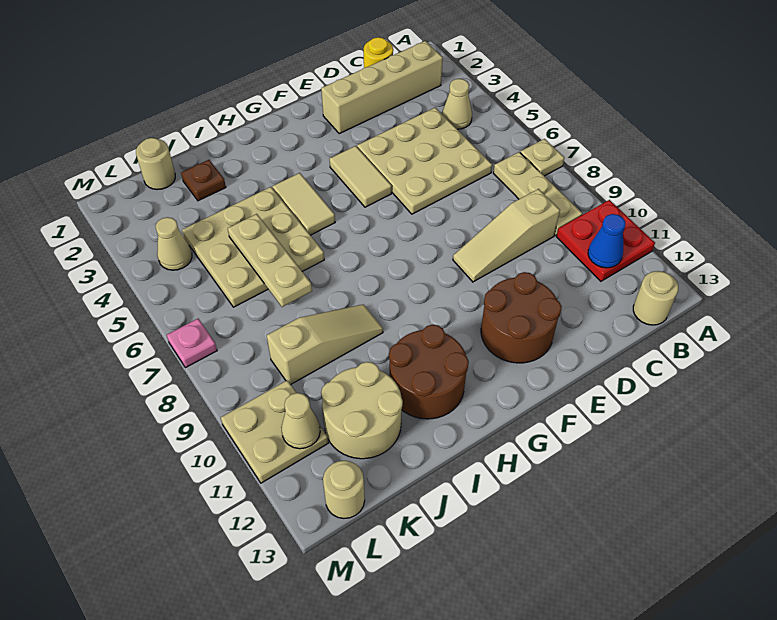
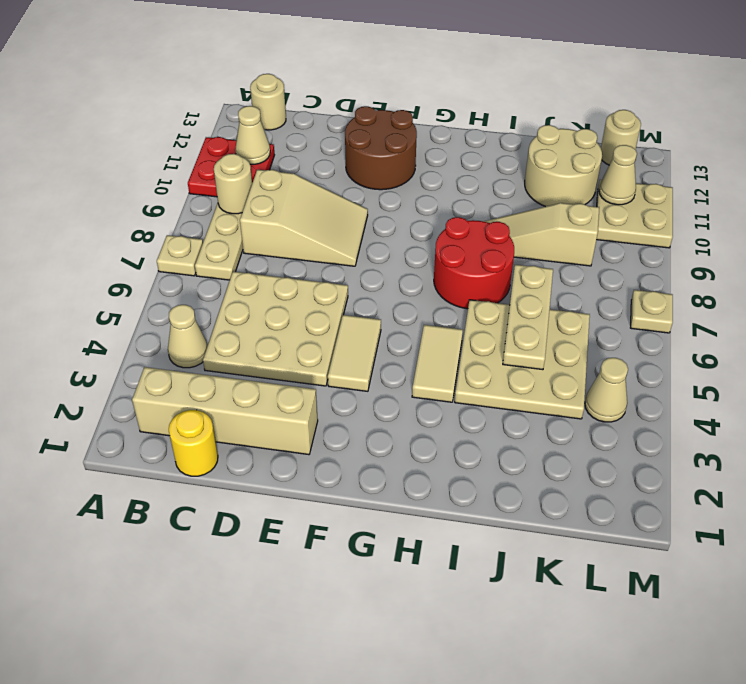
blue 1x1 cone [588,214,625,268] -> tan 1x1 cone [235,106,270,164]
tan 1x3 slope [453,189,560,282] -> tan 2x3 slope [240,170,368,266]
none -> red 2x2 round brick [434,217,514,309]
brown 2x2 round brick [389,325,469,419] -> none
brown 1x1 plate [181,160,226,201] -> none
tan 1x1 round brick [136,138,175,190] -> tan 1x1 round brick moved to [214,154,252,214]
pink 1x1 plate [167,319,217,368] -> tan 1x1 plate [631,290,673,333]

